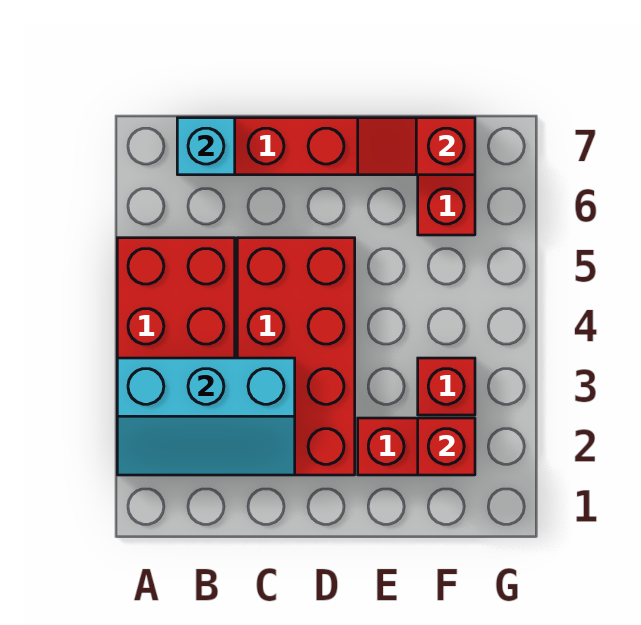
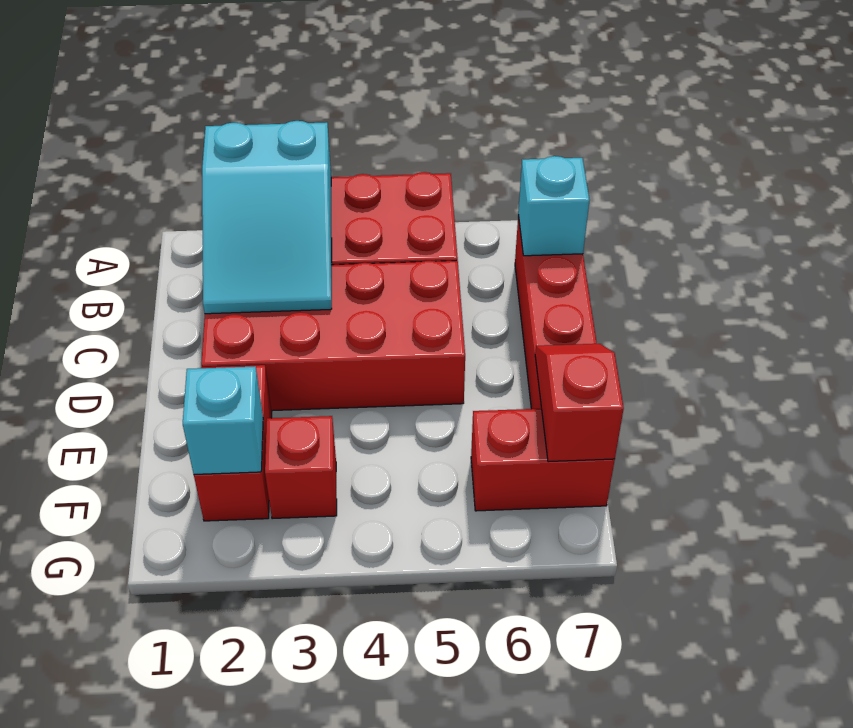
cyan 2x3 slope [117,358,295,475] -> cyan 2x3 slope turned to [202,121,332,314]
red 1x1 brick [418,418,475,475] -> cyan 1x1 brick [183,367,263,474]

